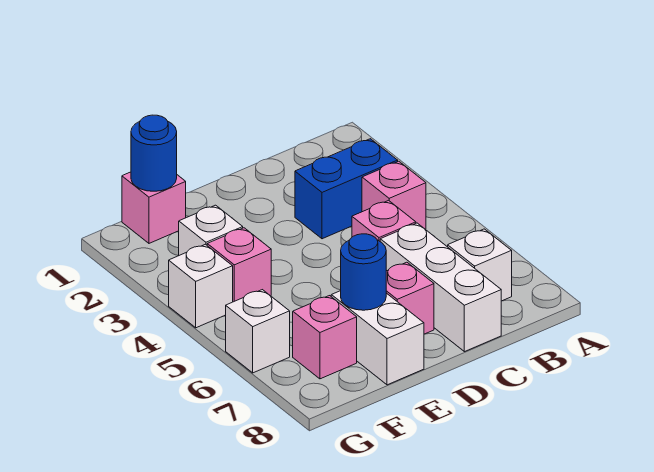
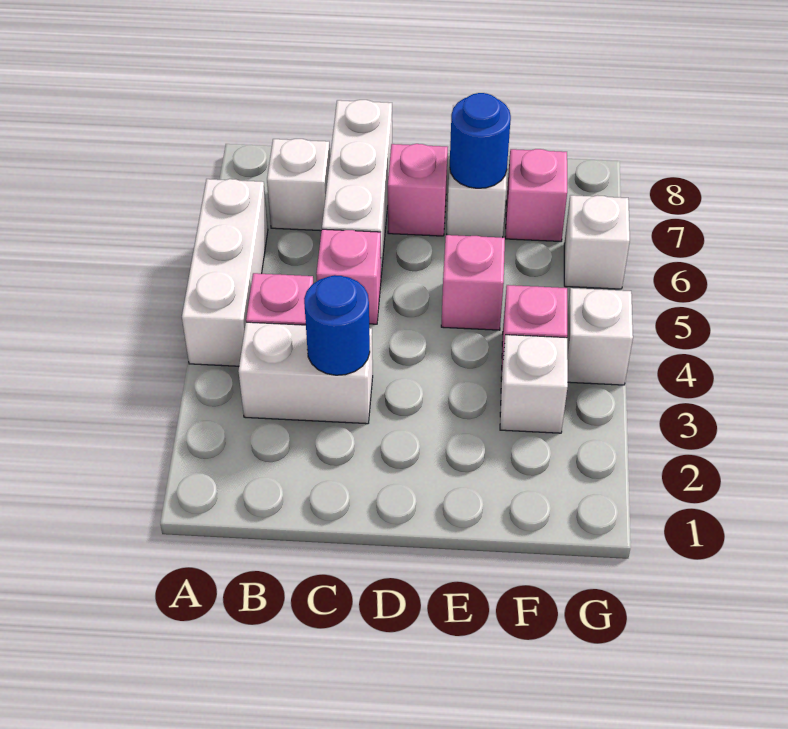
none -> white 1x3 brick [182,179,268,366]
blue 1x2 brick [295,139,398,239] -> white 1x2 brick [238,322,373,424]
pink 1x1 brick [122,172,186,243] -> pink 1x1 brick moved to [441,235,505,330]
blue 1x1 round brick [131,115,177,191] -> blue 1x1 round brick moved to [304,275,370,375]

